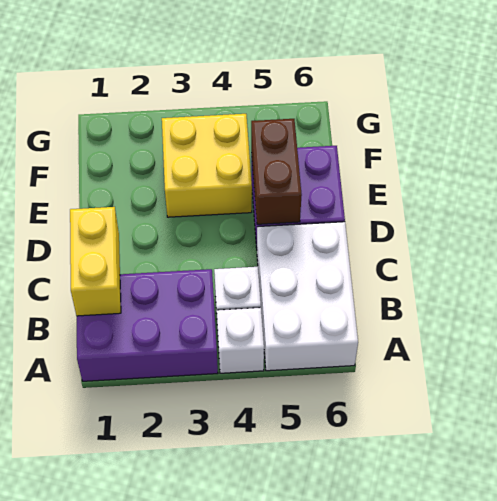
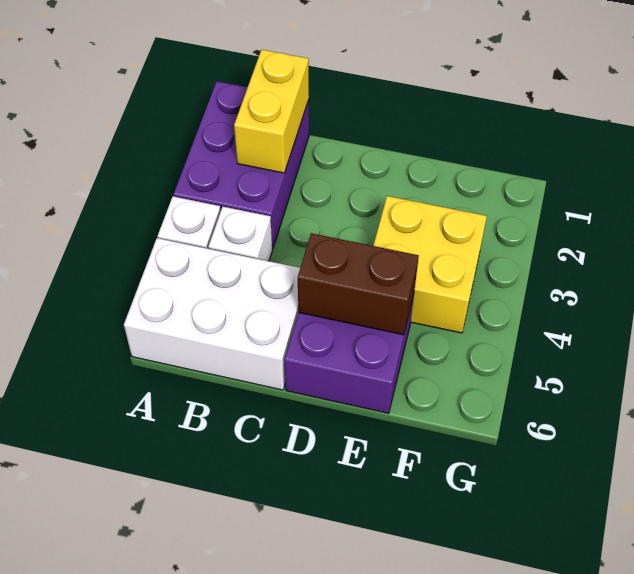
yellow 1x2 brick [70,207,121,316] -> yellow 1x2 brick turned to [234,50,309,173]

